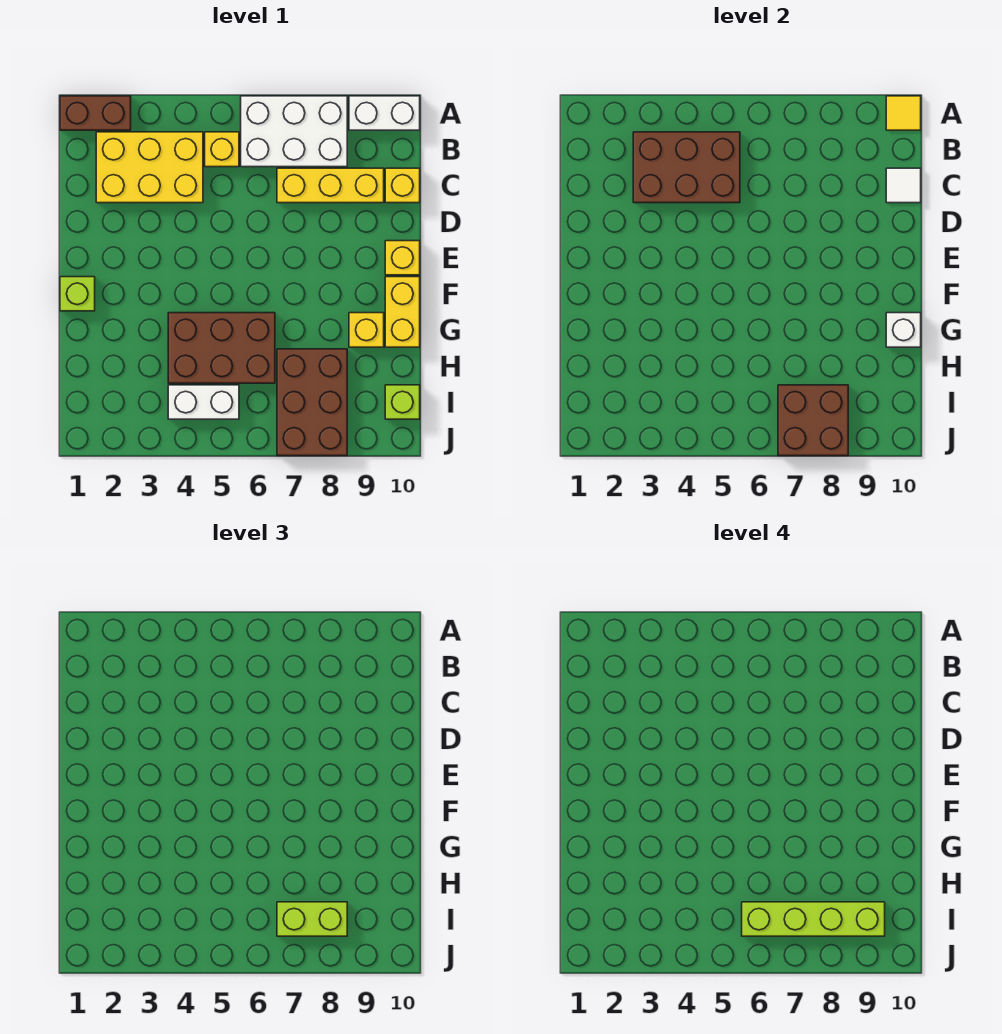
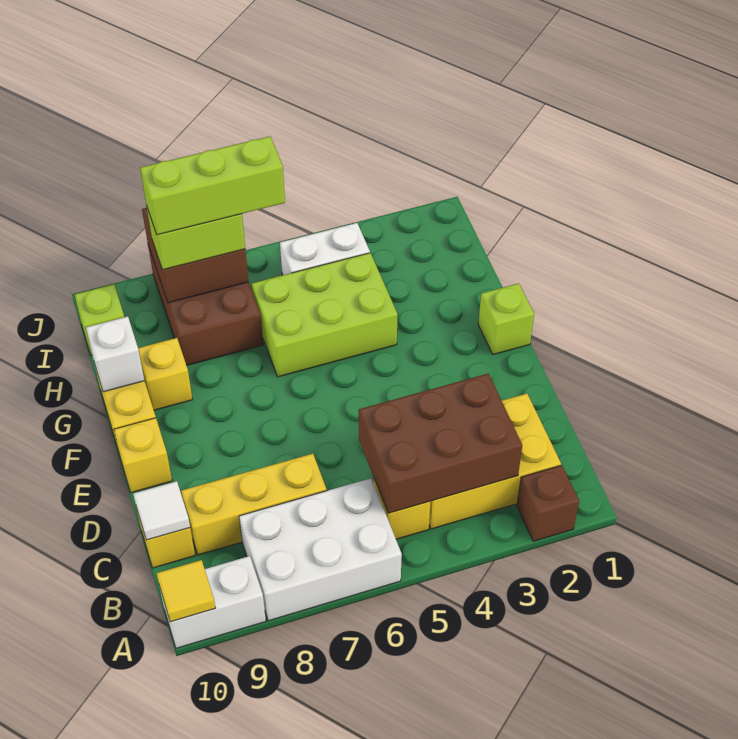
brown 1x2 brick [60,96,131,130] -> brown 1x1 brick [517,465,579,541]
brown 2x3 brick [168,313,275,383] -> lime 2x3 brick [251,253,398,377]
lime 1x4 brick [742,902,885,936] -> lime 1x3 brick [140,136,285,235]

